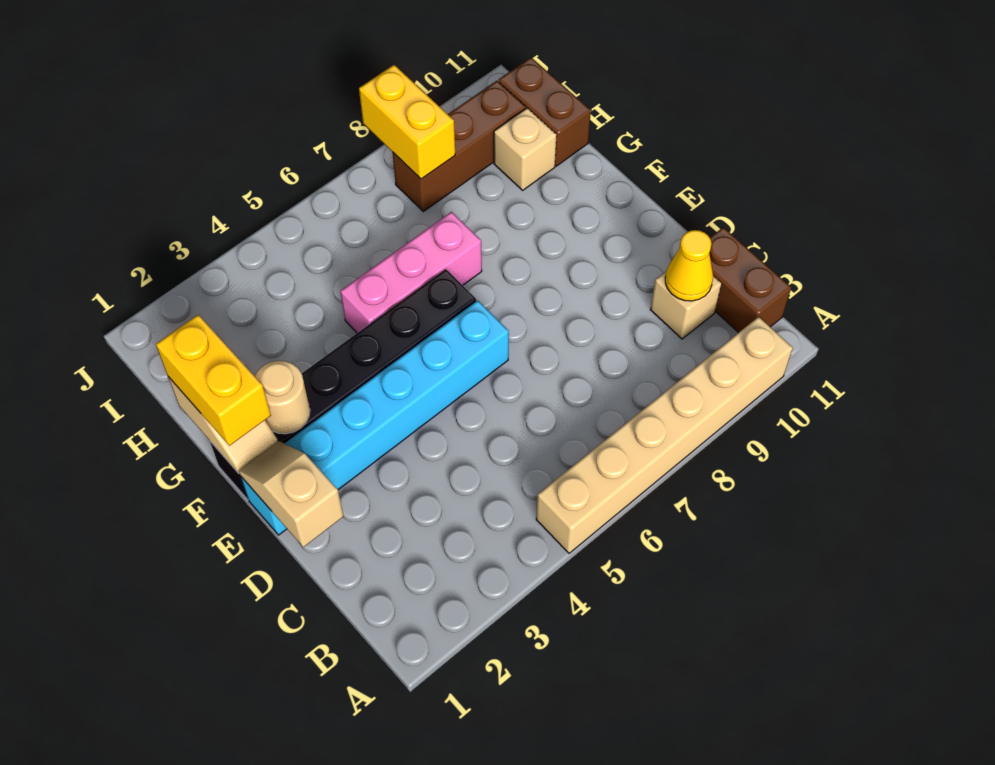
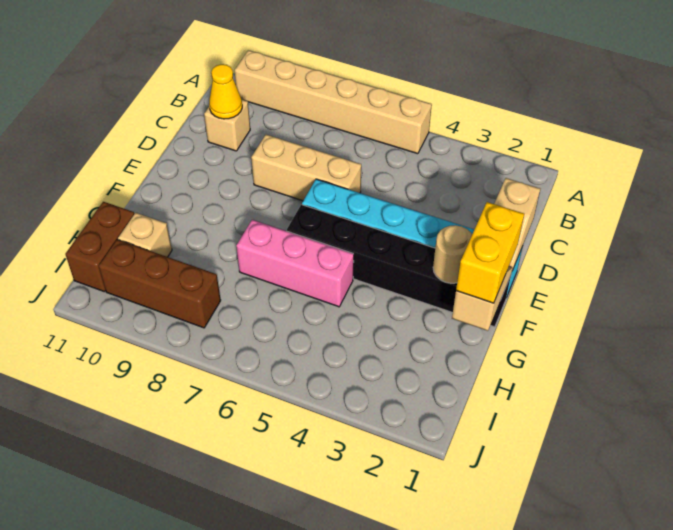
brown 1x2 brick [709,227,791,333] -> none
none -> tan 1x3 brick [251,135,361,201]
yellow 1x2 brick [359,65,455,179] -> none

